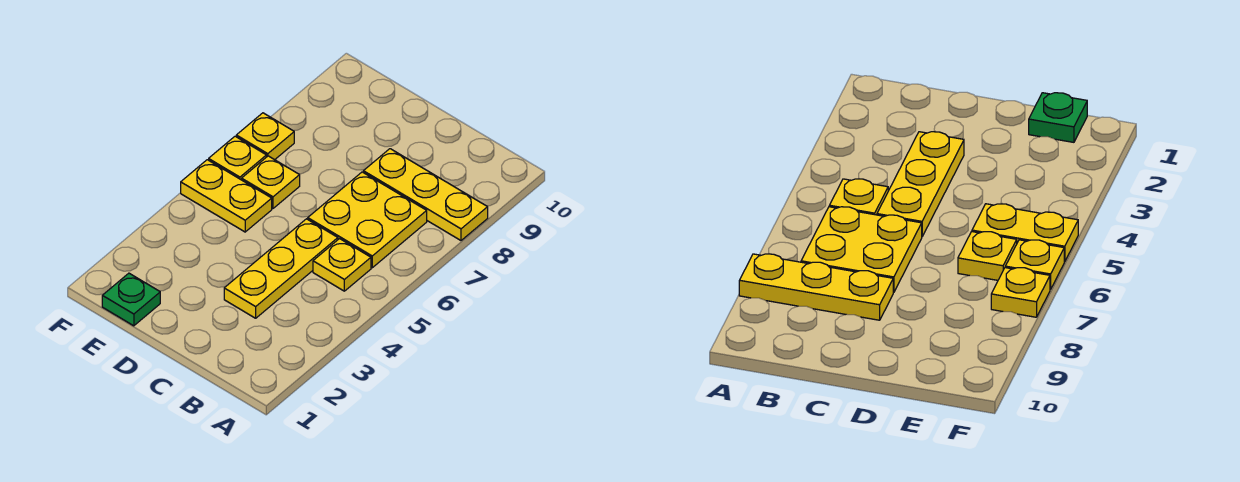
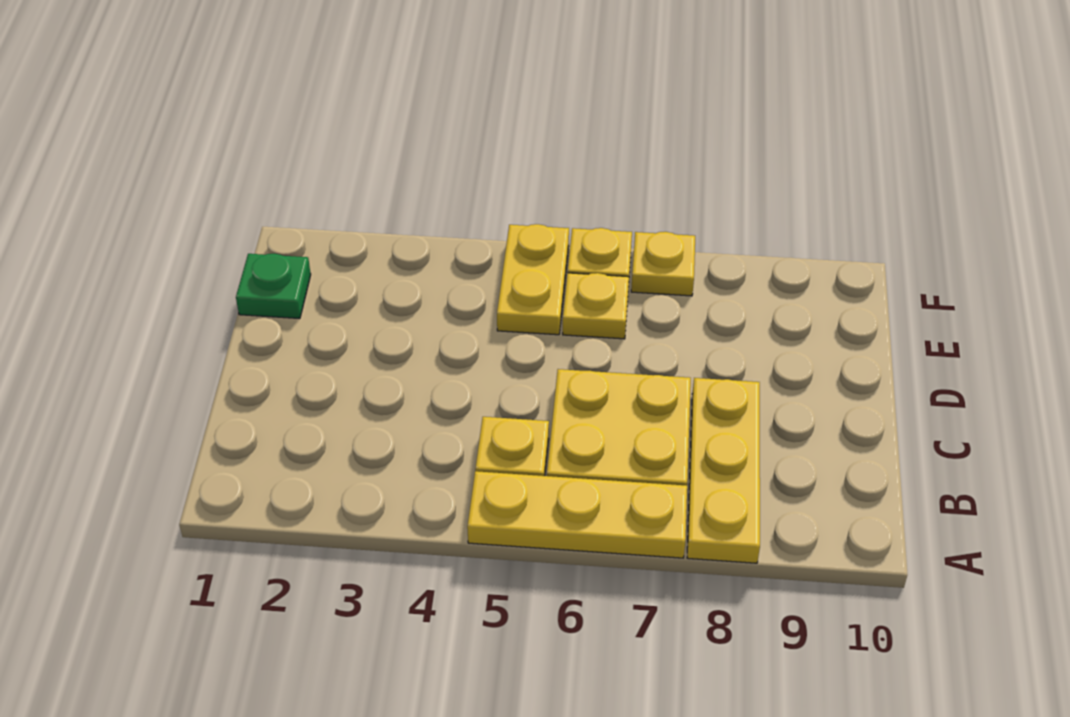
yellow 1x3 plate [224,219,338,318] -> yellow 1x3 plate moved to [467,471,687,558]

